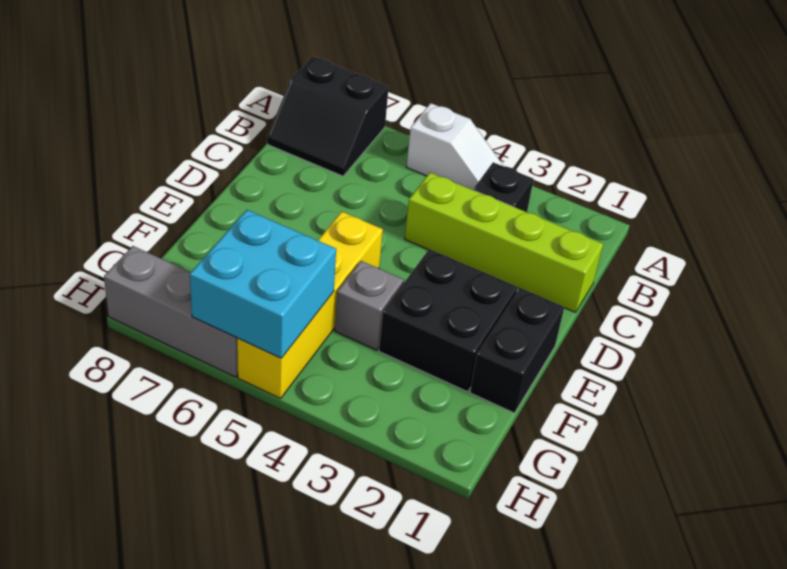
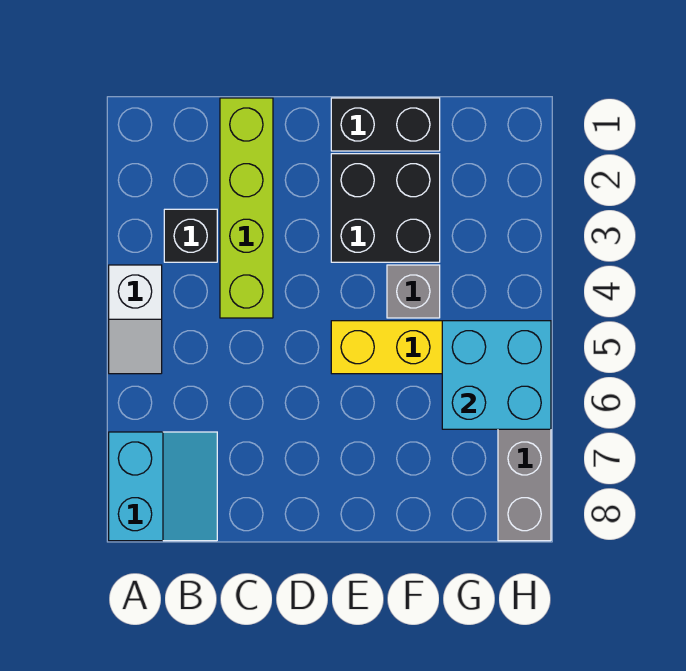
white 1x2 slope [407,103,503,190] -> white 1x2 slope turned to [109,265,162,374]
black 2x2 slope [267,56,389,176] -> cyan 2x2 slope [109,432,217,541]

